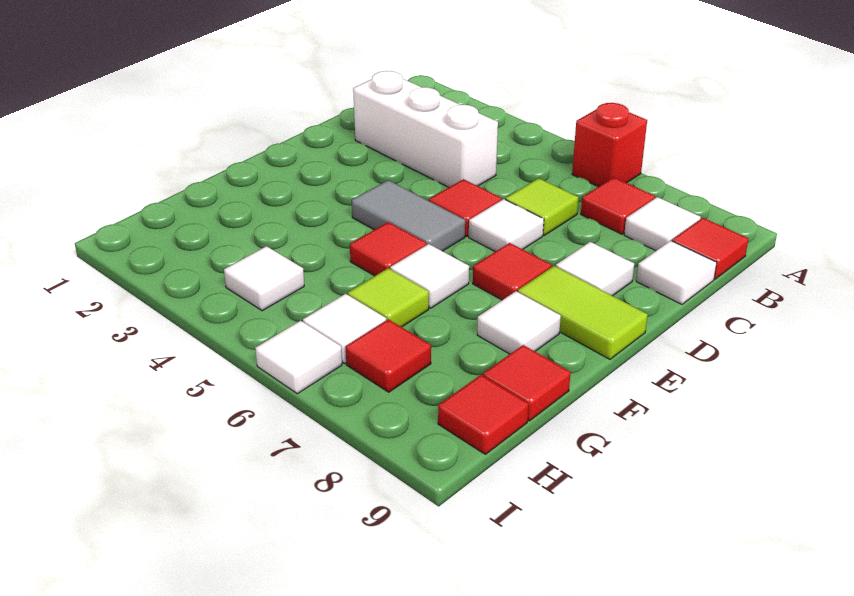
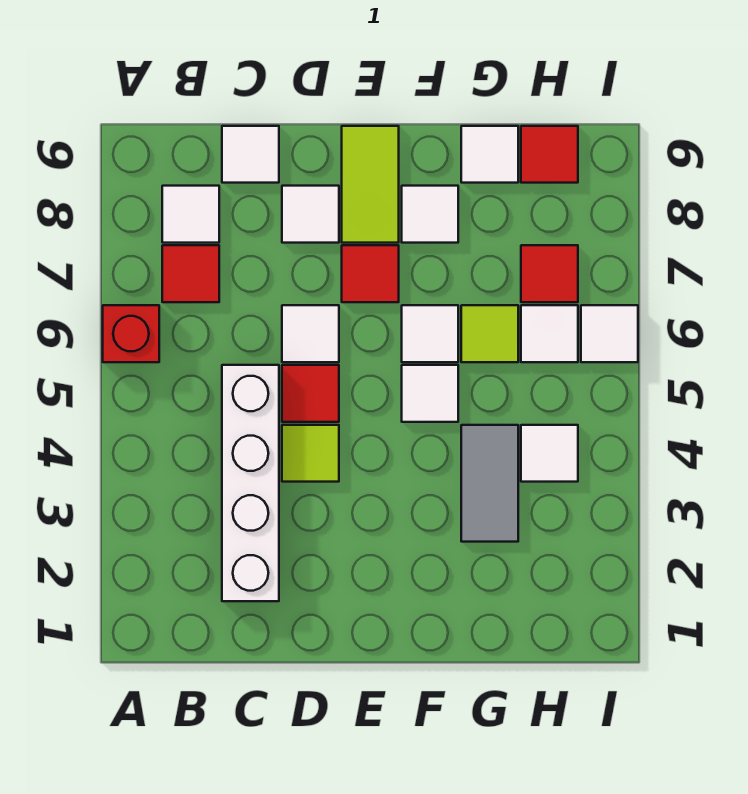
red 1x1 tile [672,218,748,279] -> none
white 1x3 brick [353,71,498,187] -> white 1x4 brick [222,365,279,601]
lime 1x1 tile [505,178,579,235] -> lime 1x1 tile moved to [282,425,339,482]
grey 1x2 tile [352,180,465,251] -> grey 1x2 tile moved to [461,425,518,542]
red 1x1 tile [350,222,427,276] -> white 1x1 tile [402,365,458,422]
red 1x1 tile [483,345,571,421] -> white 1x1 tile [461,126,518,183]

